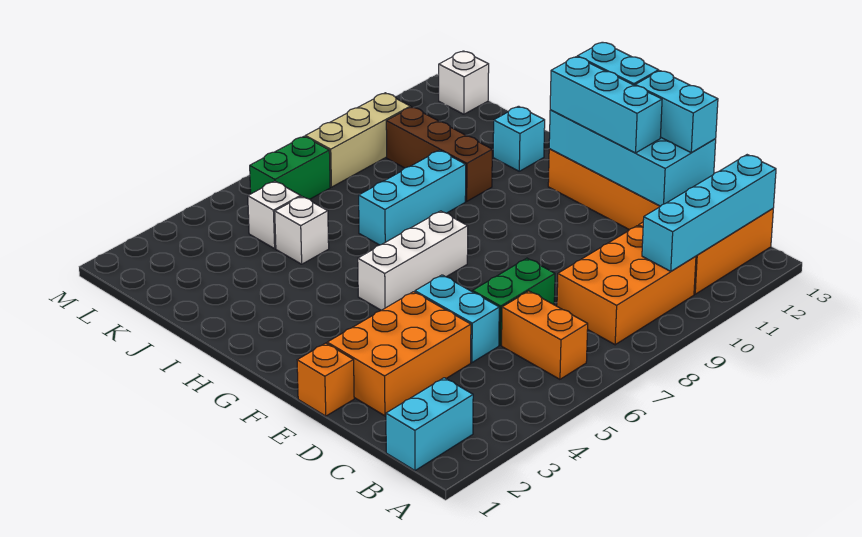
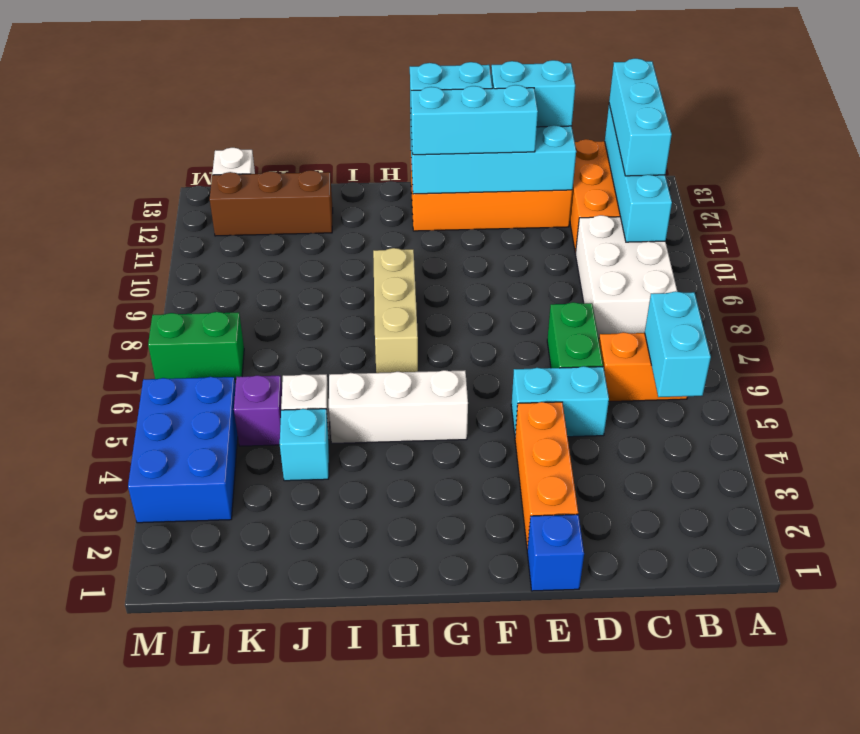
cyan 1x2 brick [386,378,473,471] -> cyan 1x2 brick moved to [645,291,711,397]
orange 2x3 brick [557,226,696,345] -> white 2x3 brick [576,215,677,338]
orange 2x3 brick [327,292,471,416] -> orange 1x3 brick [515,402,578,549]
orange 1x1 brick [297,343,354,416] -> blue 1x1 brick [527,514,584,591]
white 1x3 brick [358,211,468,310] -> white 1x3 brick turned to [329,370,468,444]
cyan 1x3 brick [359,150,466,245] -> cyan 1x3 brick moved to [609,58,672,176]
brown 1x3 brick [386,107,492,201] -> brown 1x3 brick moved to [210,170,333,236]
cyan 1x1 brick [493,106,545,171] -> cyan 1x1 brick moved to [280,409,329,481]
white 1x1 brick [248,181,301,249] -> purple 1x1 brick [234,375,282,446]
none -> blue 2x3 brick [128,377,238,523]
green 1x2 brick [250,136,330,199] -> green 1x2 brick turned to [148,312,244,379]
tan 1x3 brick [305,93,411,187] -> tan 1x3 brick moved to [373,248,418,373]

